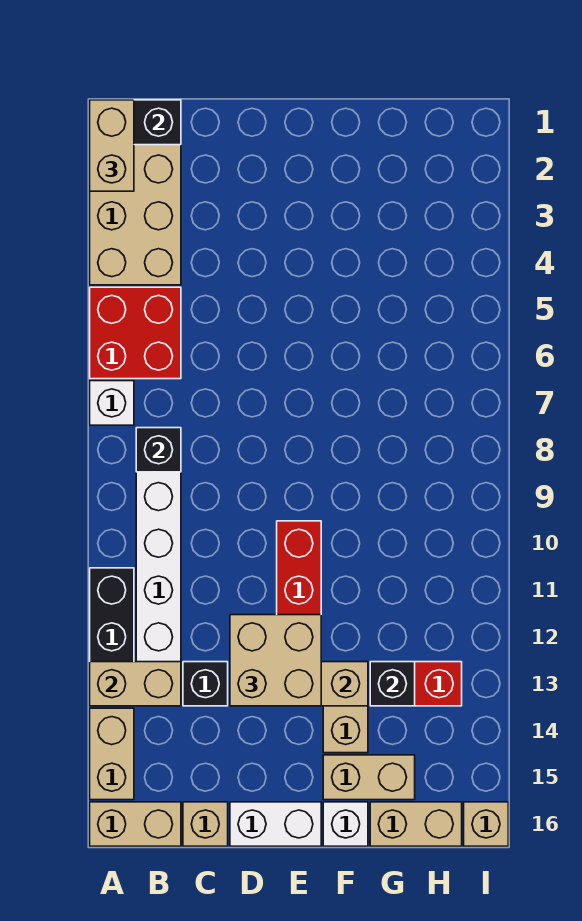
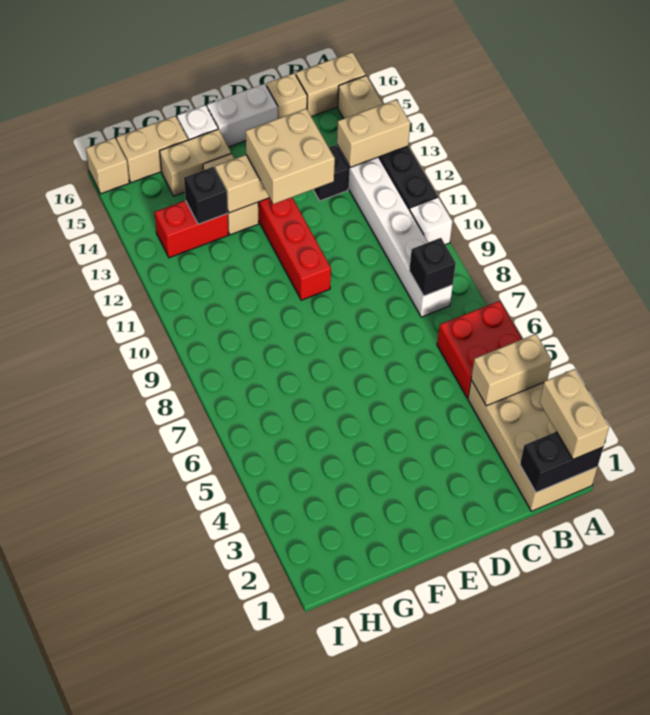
none -> tan 1x2 brick [471,334,552,406]
white 1x1 brick [90,381,134,425] -> white 1x1 brick moved to [410,197,453,245]

